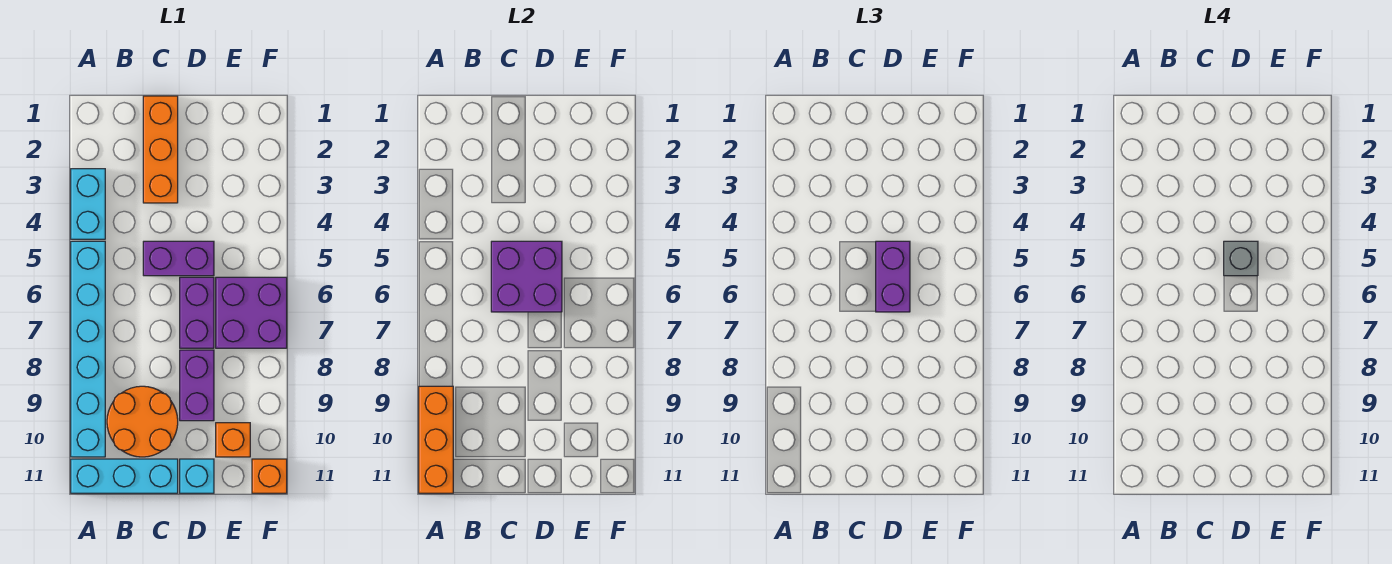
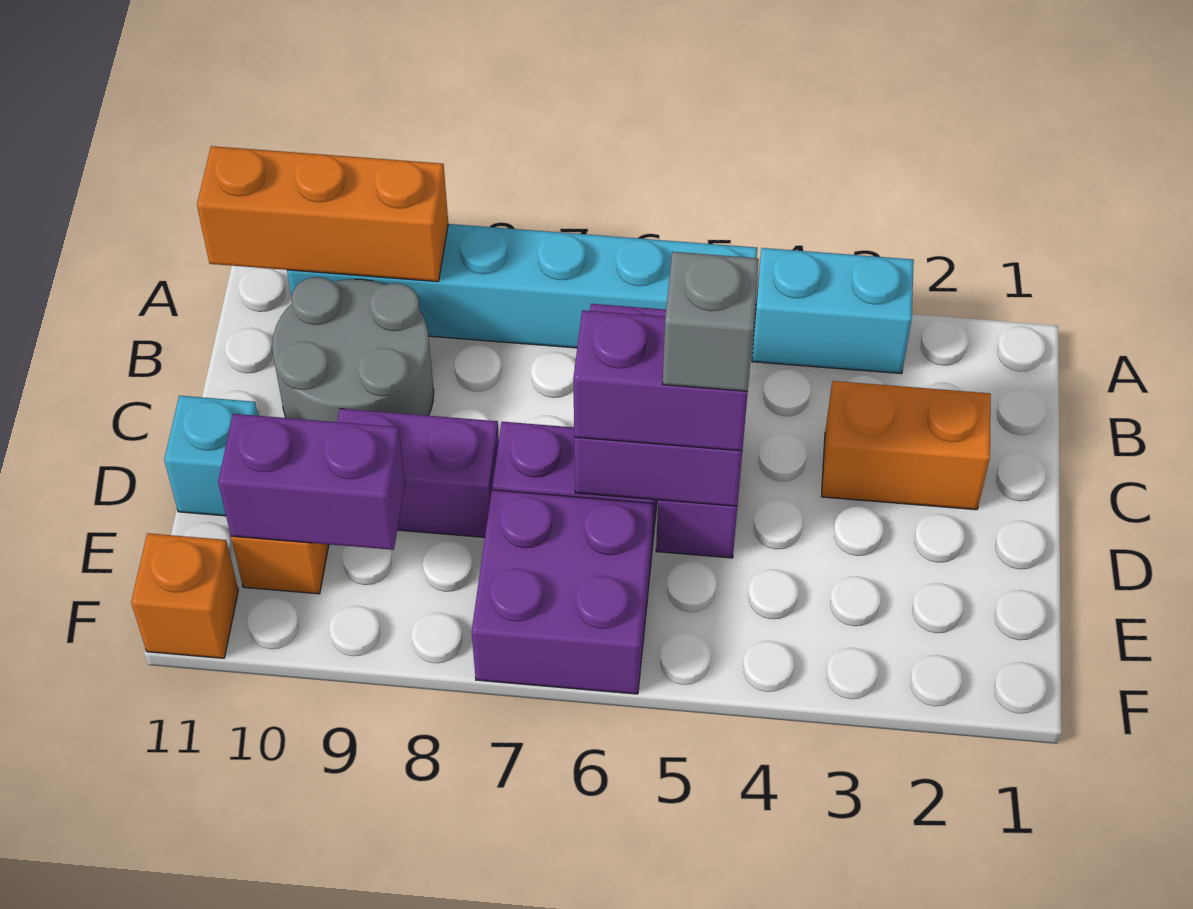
cyan 1x3 brick [71,459,178,493] -> none
orange 2x2 round brick [107,386,178,457] -> grey 2x2 round brick [272,277,434,422]
orange 1x3 brick [143,96,178,203] -> orange 1x2 brick [821,381,991,510]
none -> purple 1x2 brick [218,414,405,550]

